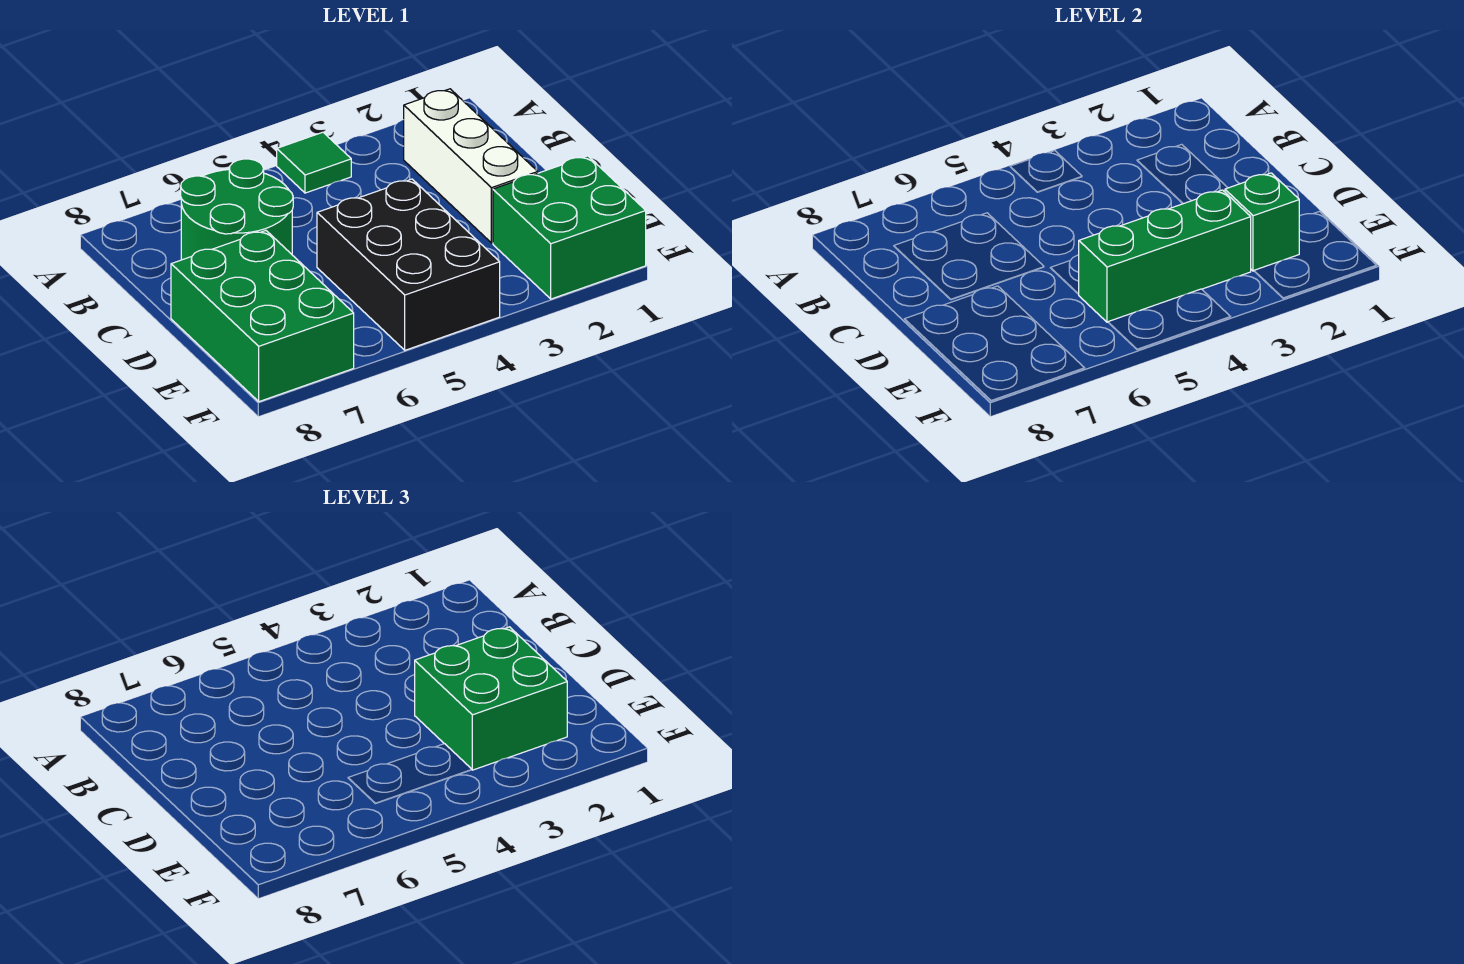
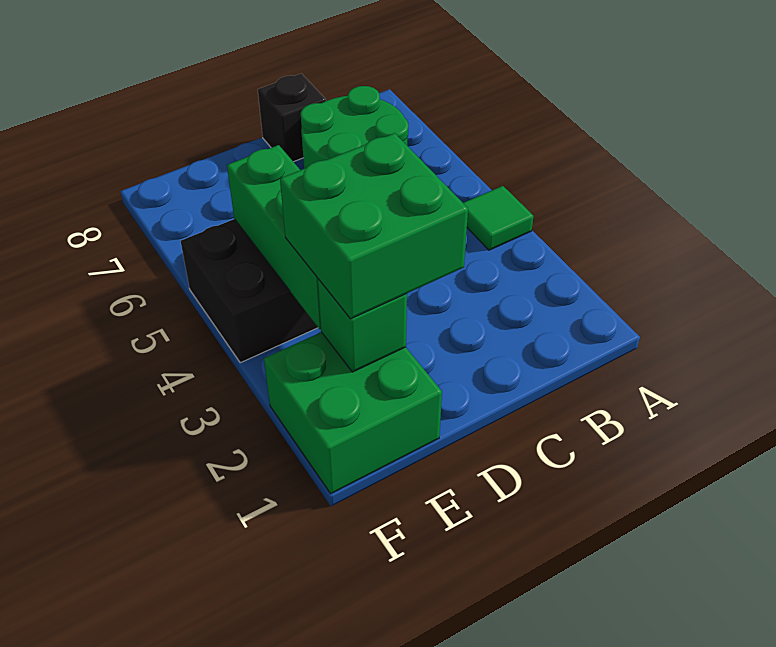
white 1x3 brick [404,89,538,243] -> none
none -> black 1x1 brick [258,73,326,162]
green 2x3 brick [171,231,354,402] -> none

